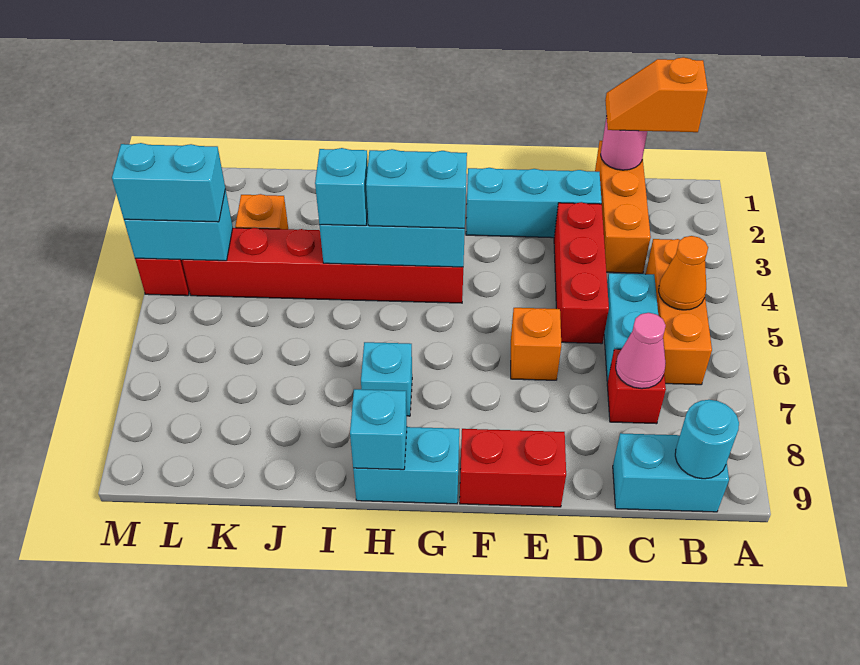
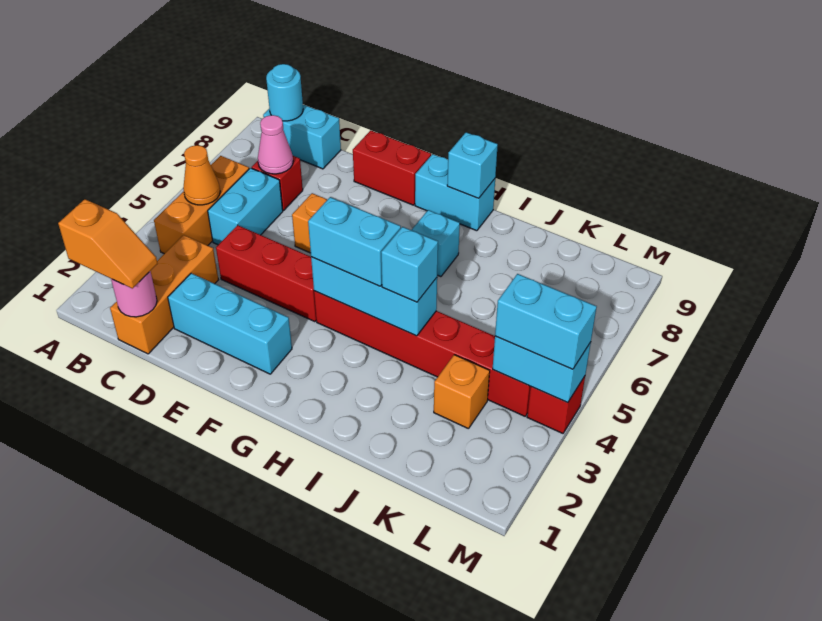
red 1x3 brick [554,202,609,344] -> red 1x3 brick turned to [216,225,316,322]

